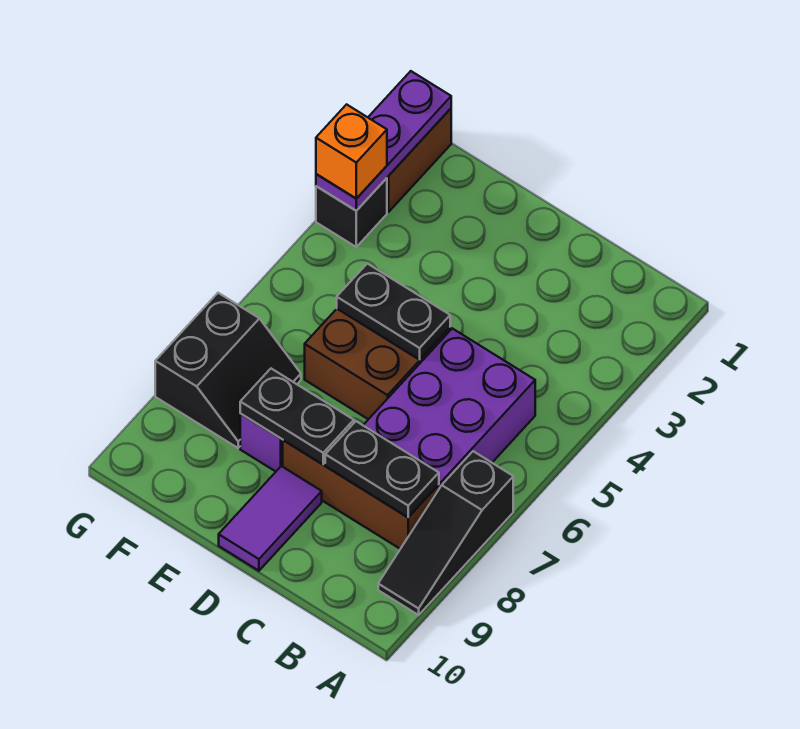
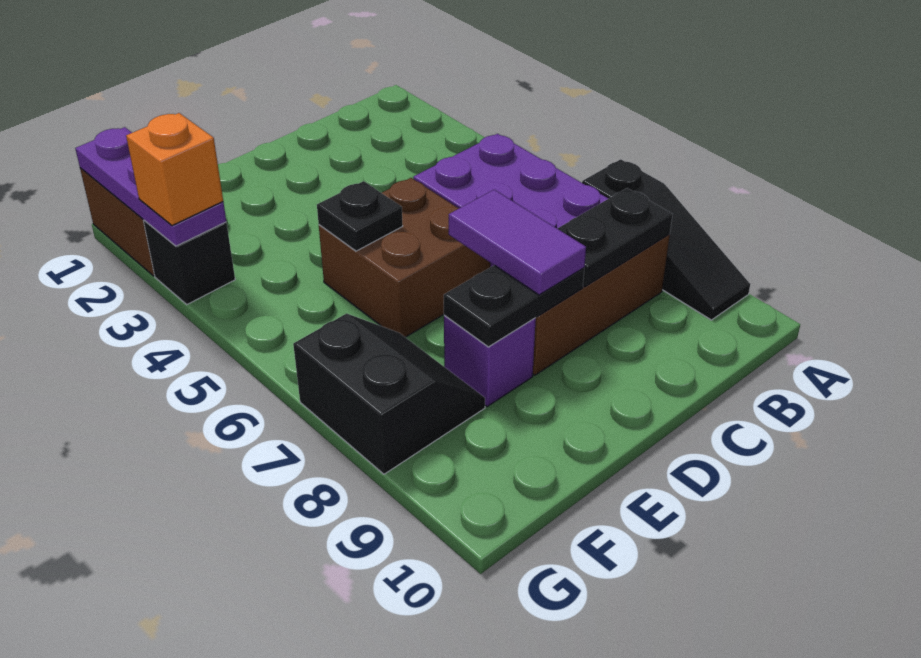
black 1x2 plate [337,264,450,360] -> black 1x1 plate [317,181,403,251]
purple 1x2 tile [219,466,322,571] -> purple 1x2 tile moved to [449,190,586,295]

